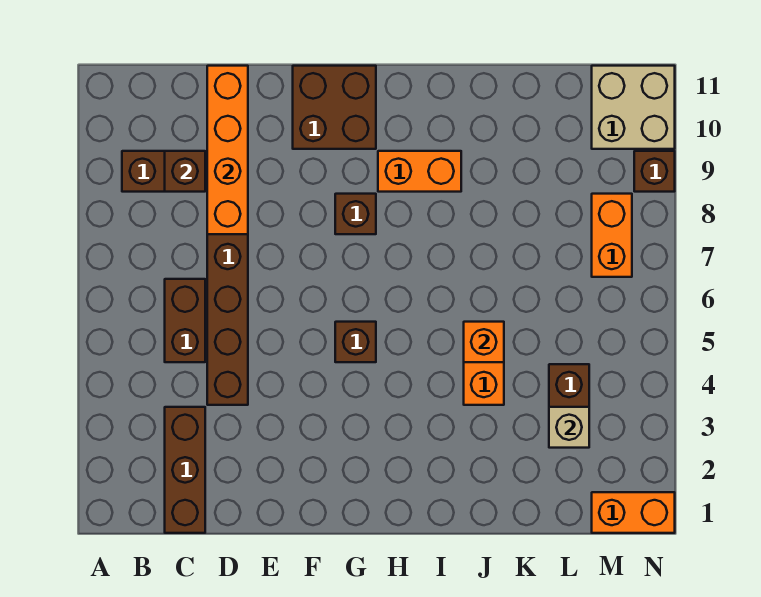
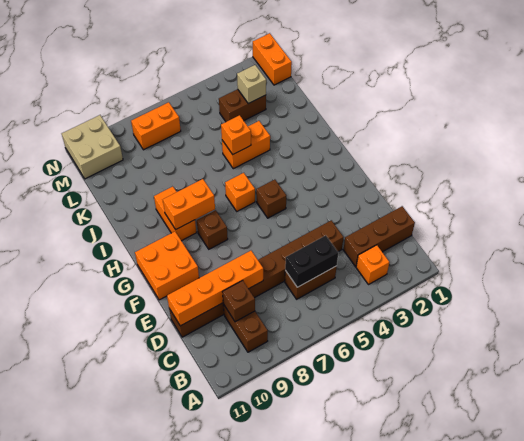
none -> orange 1x1 brick [356,245,389,284]
none -> black 1x2 brick [285,235,338,287]
brown 2x2 brick [293,66,376,149] -> orange 2x2 brick [135,232,199,300]
none -> orange 1x1 brick [225,173,255,211]
none -> orange 1x2 brick [163,179,215,229]
brown 1x1 brick [634,151,675,192] -> none

